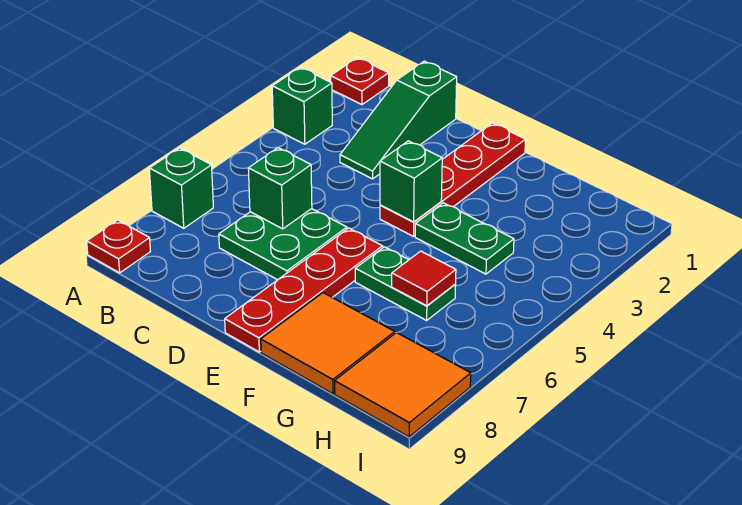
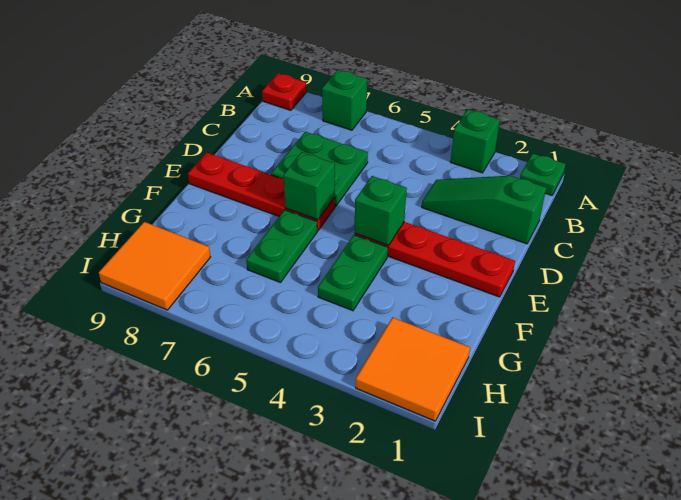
red 1x1 plate [331,58,389,105] -> green 1x1 plate [520,153,566,195]
green 1x1 brick [248,148,312,229] -> green 1x1 brick moved to [284,152,335,220]
orange 2x2 tile [261,293,395,394] -> orange 2x2 tile moved to [356,317,470,421]
red 1x1 tile [392,251,456,306] -> none

